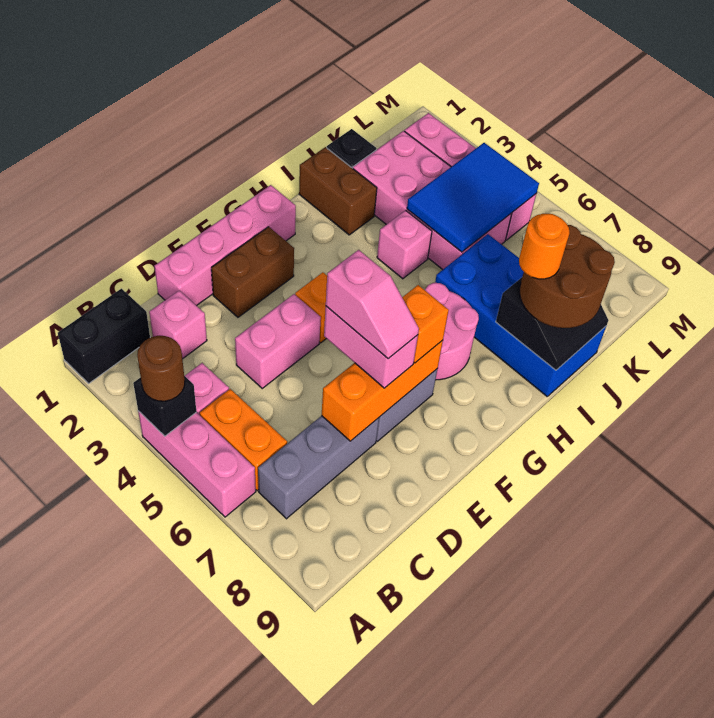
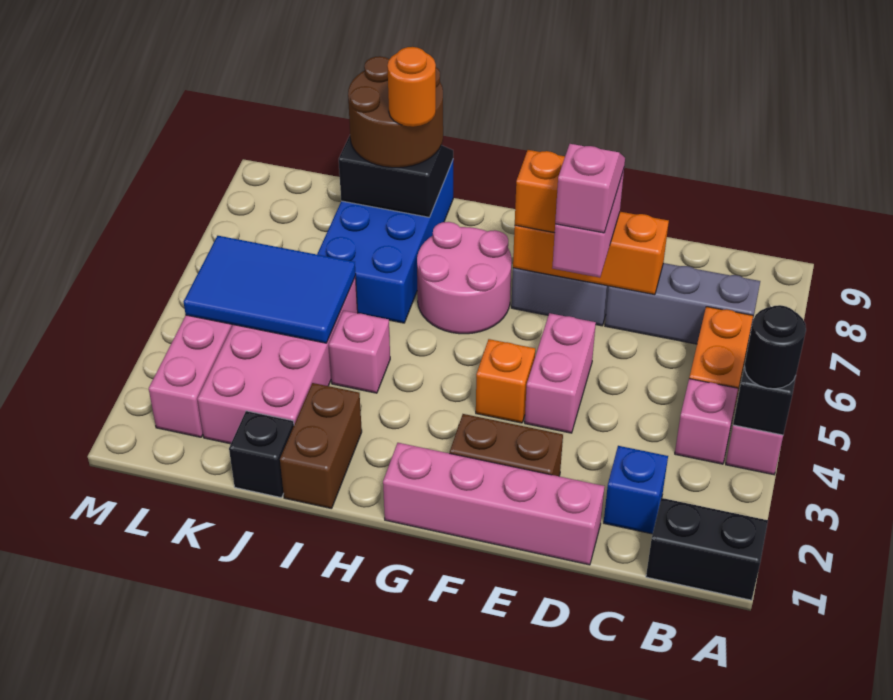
brown 1x1 round brick [137,336,185,401] -> black 1x1 round brick [745,305,806,389]
pink 1x1 brick [149,291,207,359] -> blue 1x1 brick [604,446,668,534]
pink 1x2 brick [235,294,321,388] -> pink 1x2 brick turned to [525,313,596,433]

